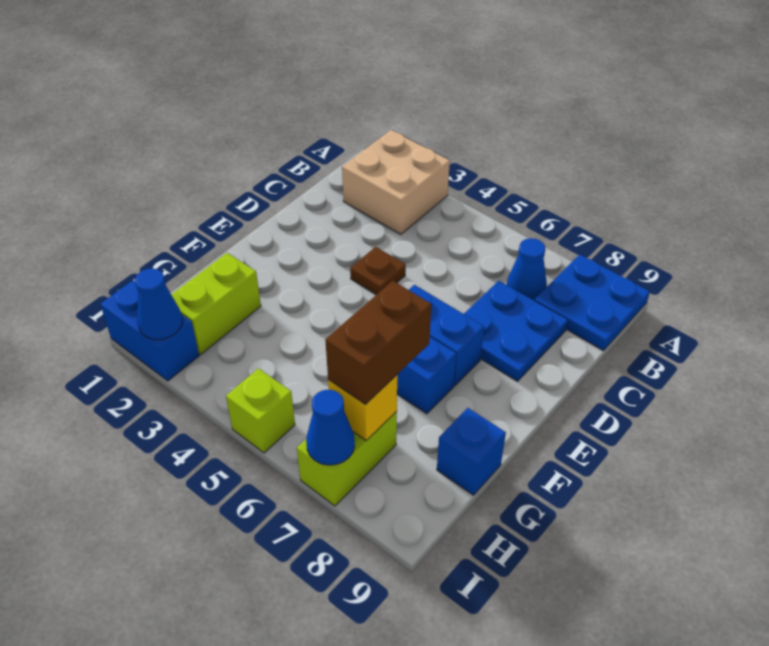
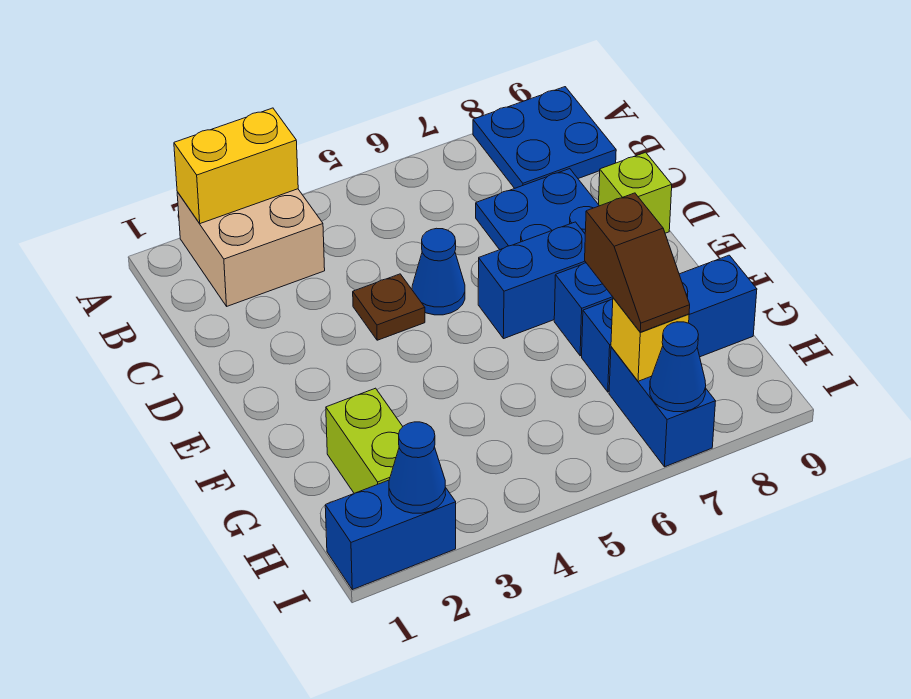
none -> yellow 1x2 brick [174,108,298,224]
blue 1x1 cone [507,238,547,301] -> blue 1x1 cone moved to [412,228,465,315]
brown 1x2 brick [325,281,431,405] -> brown 1x2 slope [585,193,690,332]
blue 1x1 brick [437,408,506,495] -> blue 1x3 brick [582,255,757,392]
lime 1x2 brick [297,412,397,506] -> blue 1x2 brick [609,347,716,467]
lime 1x1 brick [226,368,295,453] -> lime 1x1 brick moved to [599,152,672,233]

